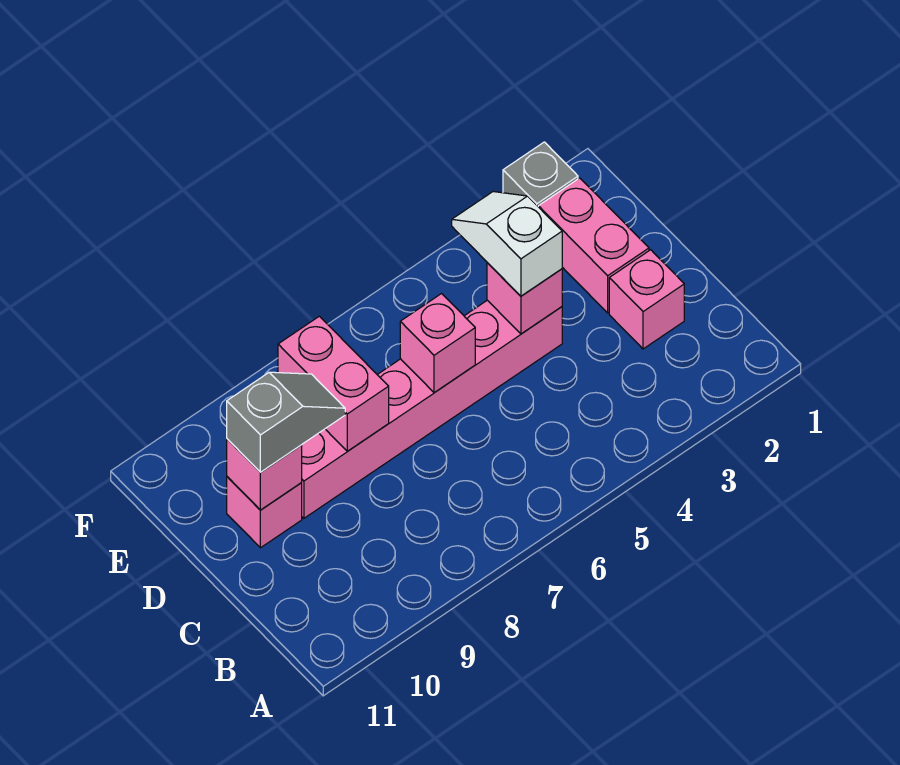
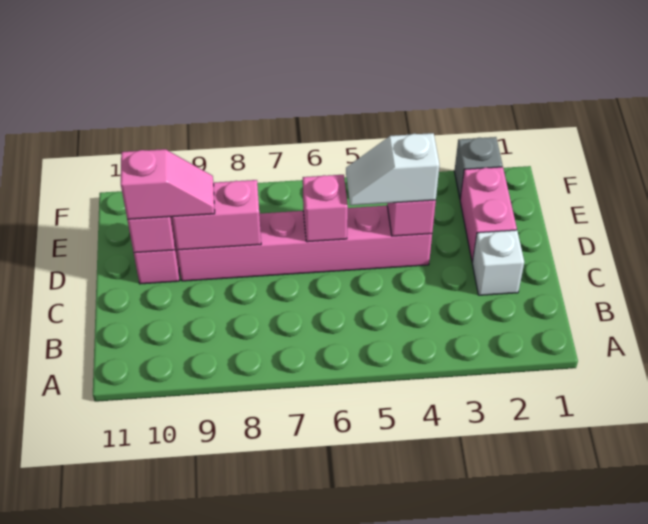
pink 1x1 brick [609,250,684,349] -> white 1x1 brick [472,230,524,295]
white 1x2 slope [452,192,562,296] -> white 1x2 slope turned to [346,133,439,205]
pink 1x2 brick [278,316,389,451] -> pink 1x2 brick turned to [172,180,261,250]
grey 1x2 slope [227,372,345,472] -> pink 1x2 slope [121,149,215,219]

